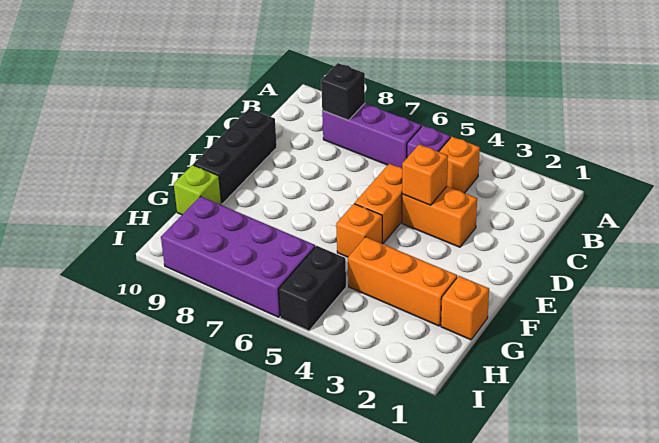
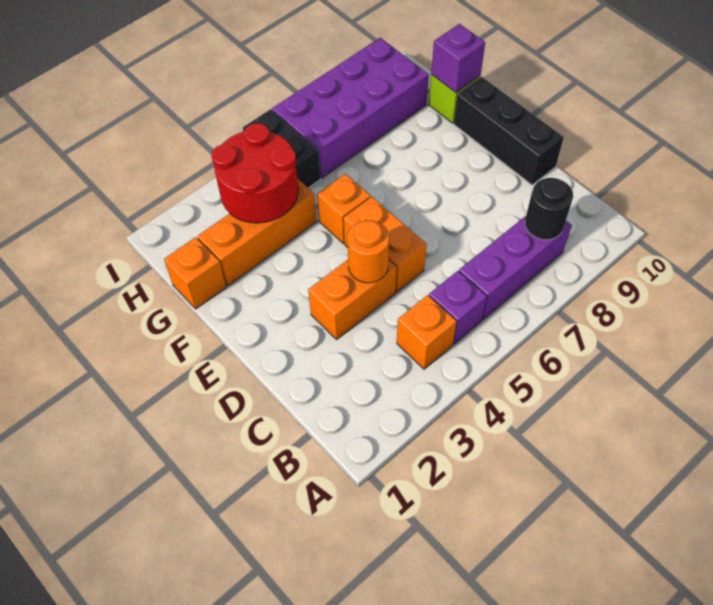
black 1x1 brick [321,63,365,120] -> black 1x1 round brick [525,178,573,240]
orange 1x1 brick [402,144,448,205] -> orange 1x1 round brick [347,220,389,283]
none -> red 2x2 round brick [212,123,298,223]
none -> purple 1x1 brick [431,24,485,93]

